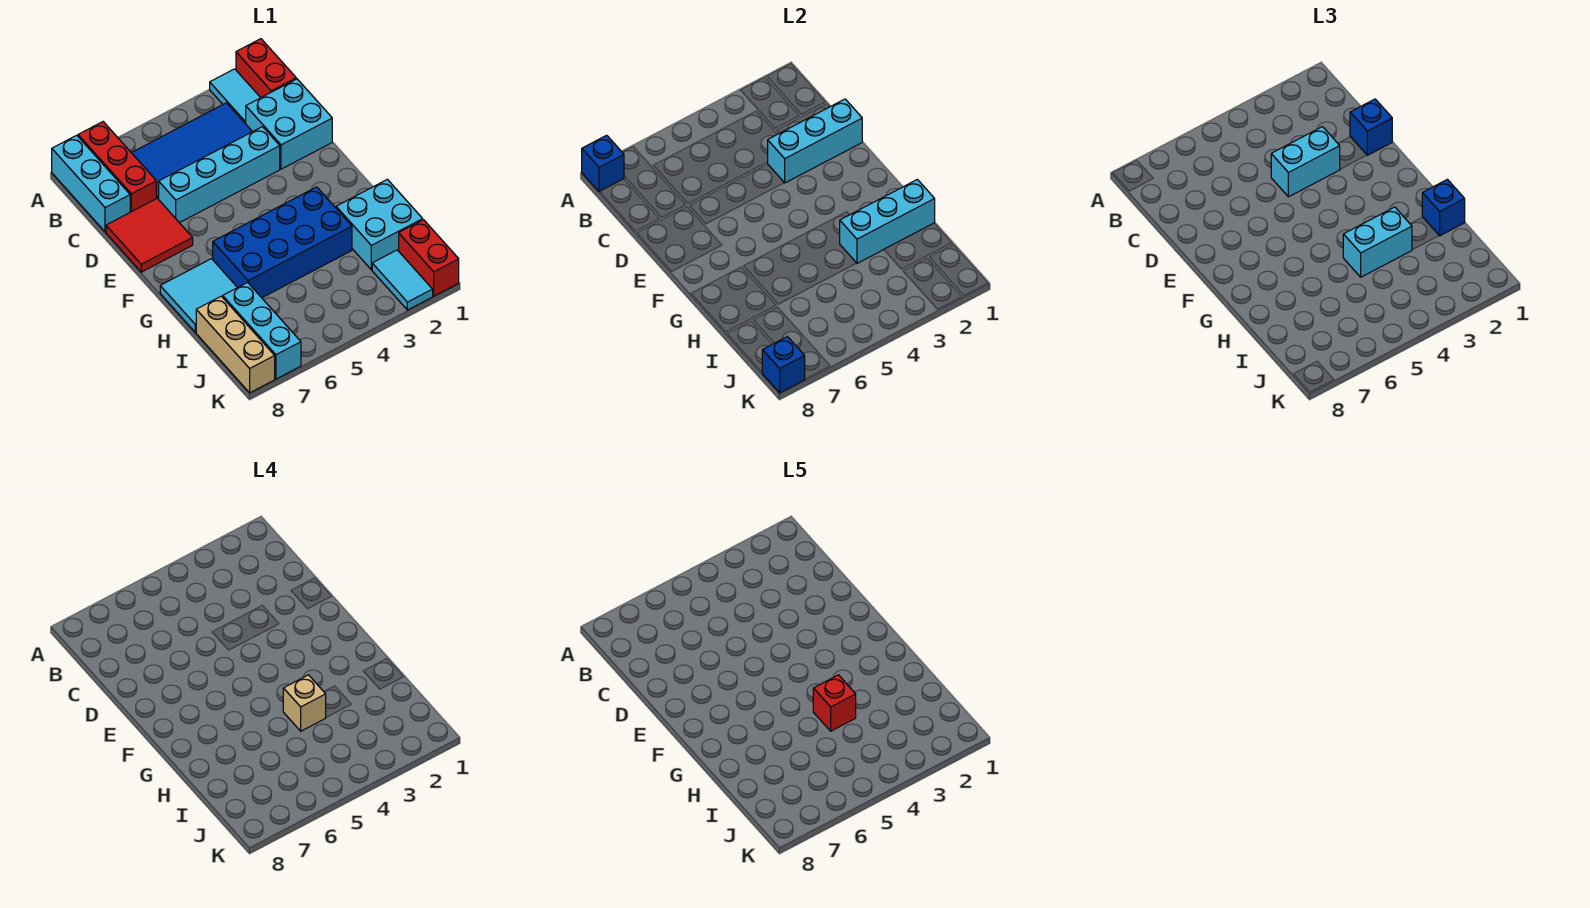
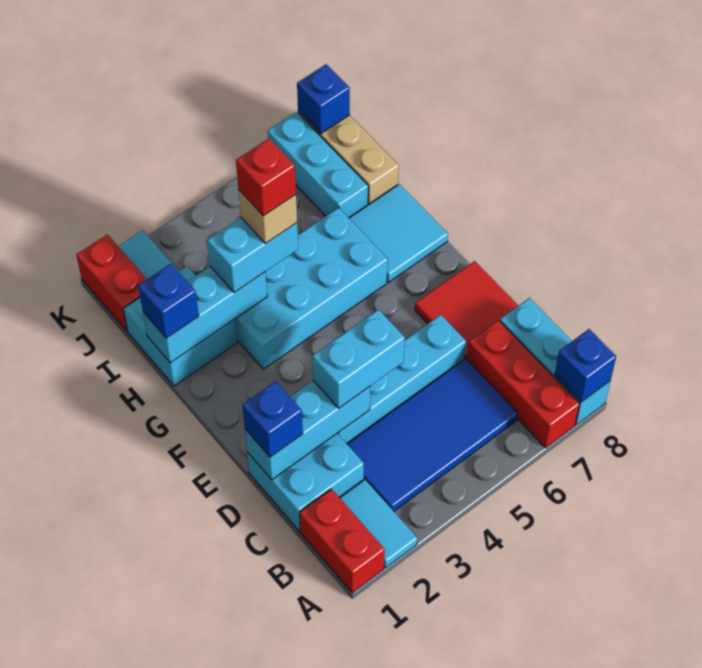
blue 2x4 brick [213,187,352,298] -> cyan 2x4 brick [235,208,388,369]

